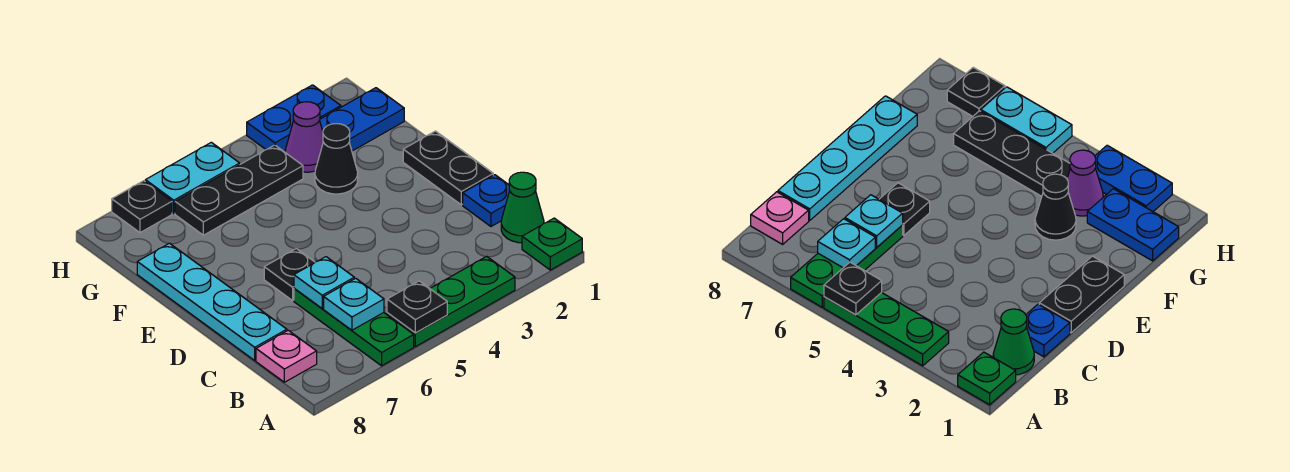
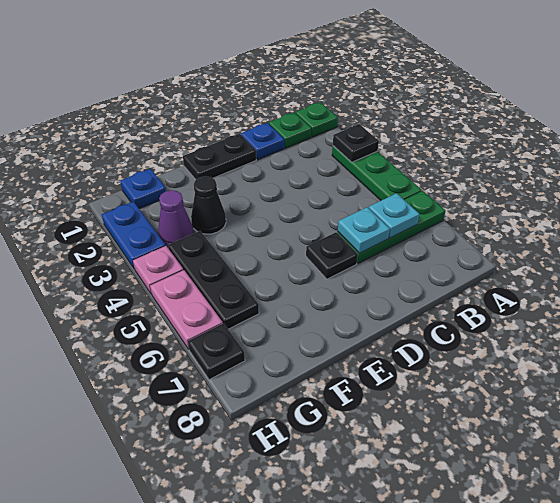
black 1x1 plate [387,281,447,333] -> black 1x1 plate moved to [333,124,379,162]
green 1x1 cone [501,172,544,243] -> green 1x1 plate [269,112,311,148]
pink 1x1 plate [256,330,317,382] -> pink 1x1 plate moved to [133,246,183,294]
cyan 1x4 plate [137,243,287,360] -> none
blue 1x2 plate [320,88,404,151] -> blue 1x1 plate [120,169,166,209]
cyan 1x2 plate [145,142,240,213] -> pink 1x2 plate [150,270,223,349]

